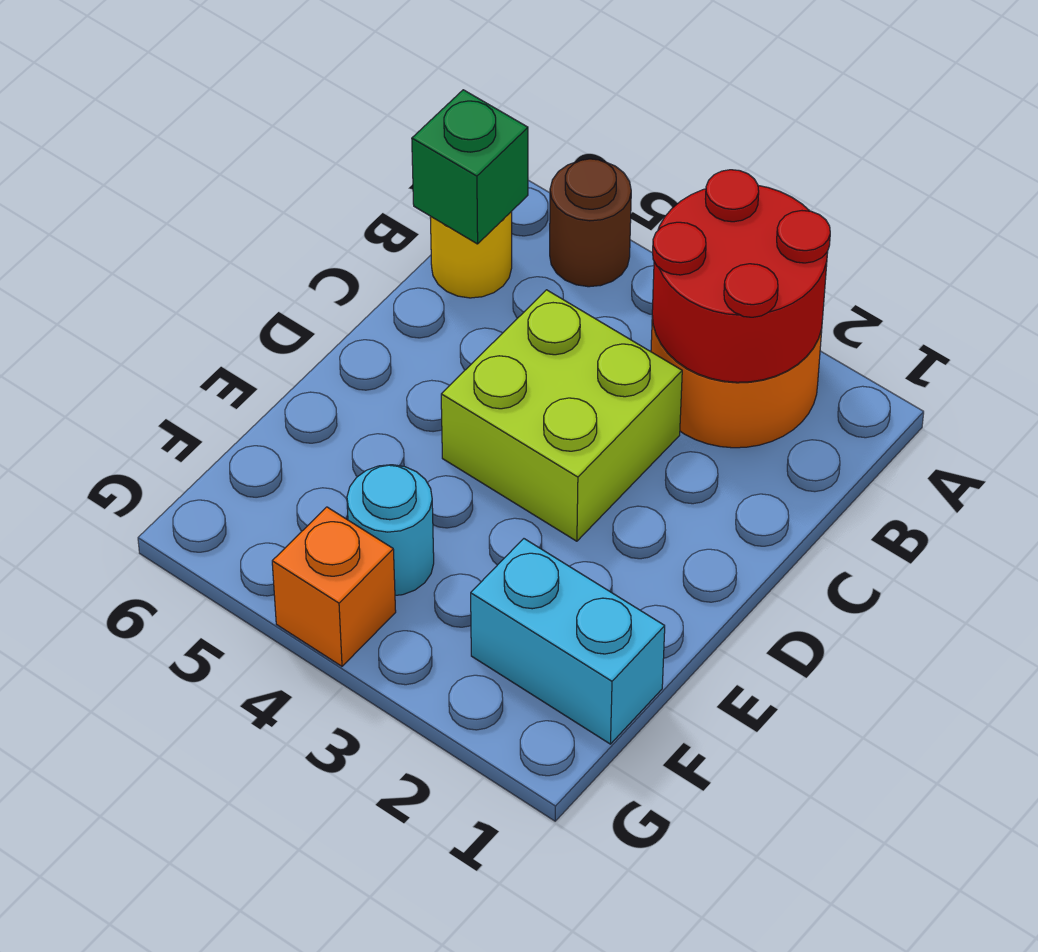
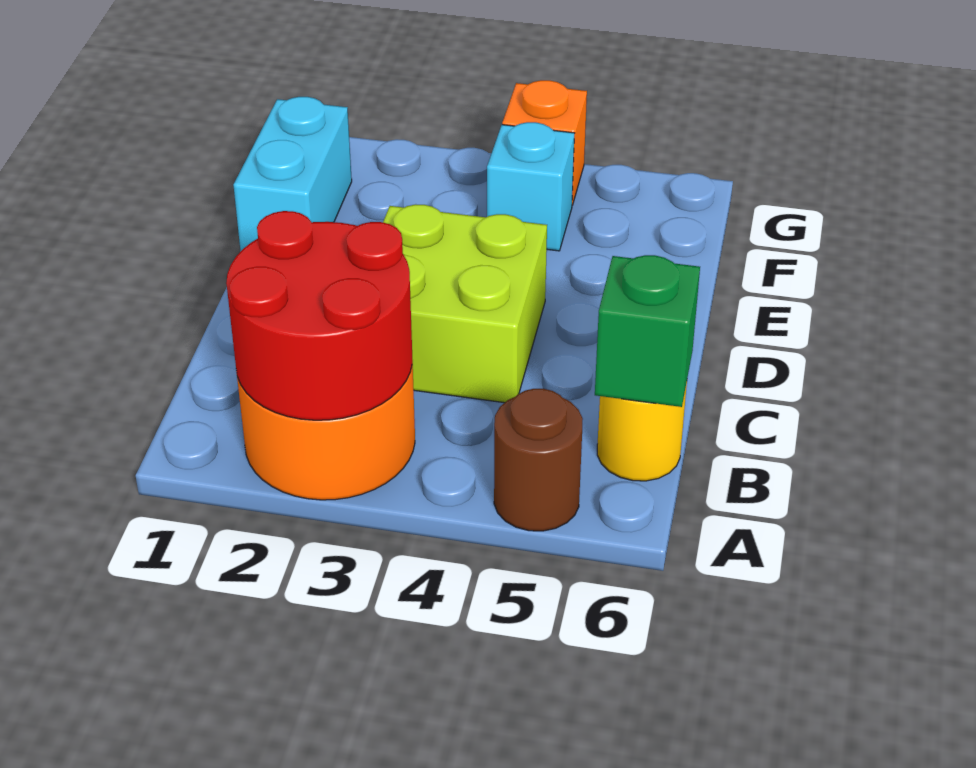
cyan 1x2 brick [471,539,665,744] -> cyan 1x2 brick turned to [233,97,352,252]
cyan 1x1 round brick [347,465,434,595] -> cyan 1x1 brick [487,122,574,251]

